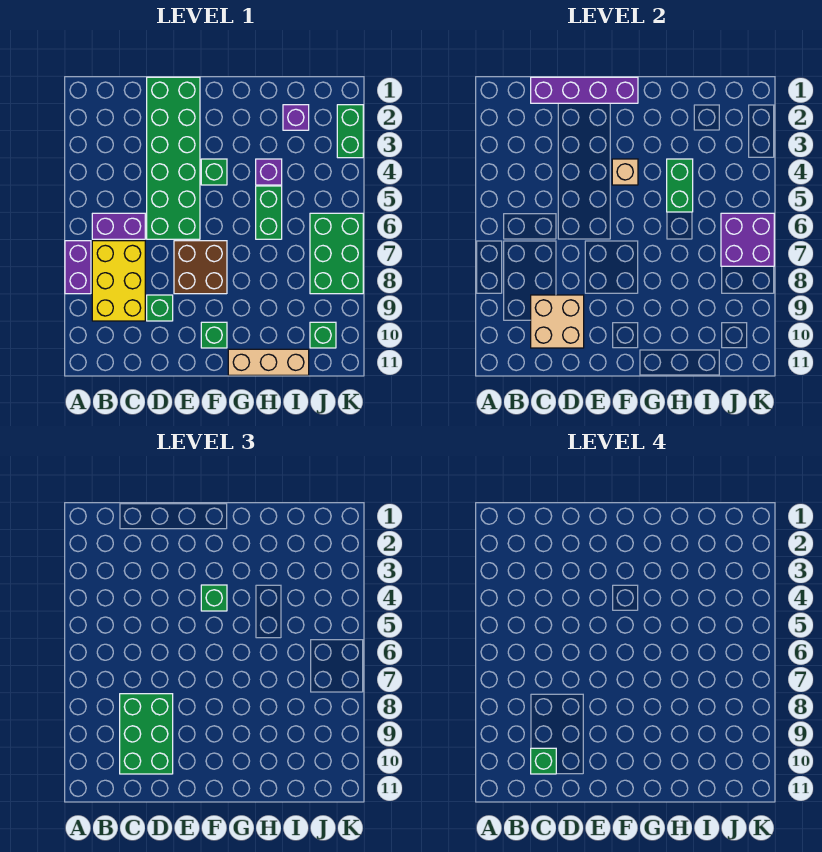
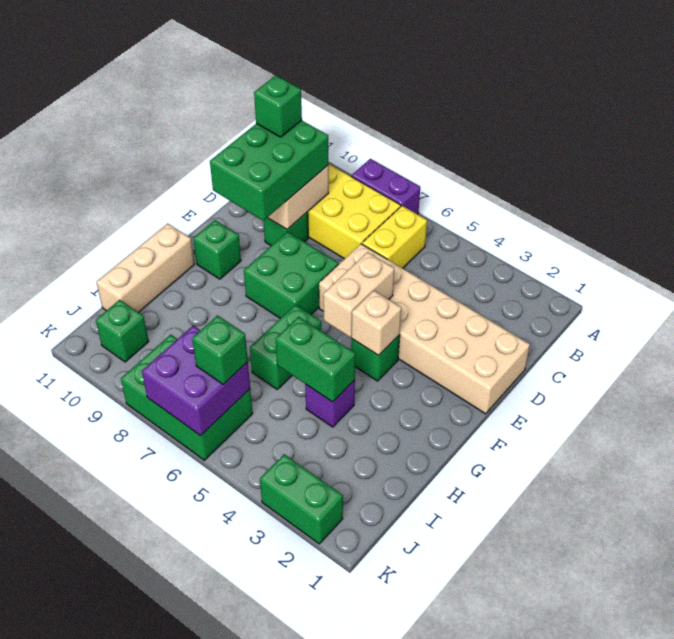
purple 1x2 brick [92,213,145,239] -> yellow 1x2 brick [362,206,427,268]
purple 1x4 brick [531,77,638,103] -> none
green 2x3 brick [120,694,173,774] -> green 2x3 brick turned to [210,120,329,221]
green 2x6 brick [147,77,200,239] -> tan 2x6 brick [319,244,530,414]
none -> tan 1x2 brick [323,252,394,337]
brown 2x2 brick [174,241,227,294] -> green 2x2 brick [244,232,338,318]
green 1x1 brick [201,585,227,611] -> green 1x1 brick moved to [192,316,248,385]
green 1x2 brick [256,186,282,239] -> green 1x2 brick turned to [250,305,321,389]
purple 1x1 brick [283,105,309,130] -> none

